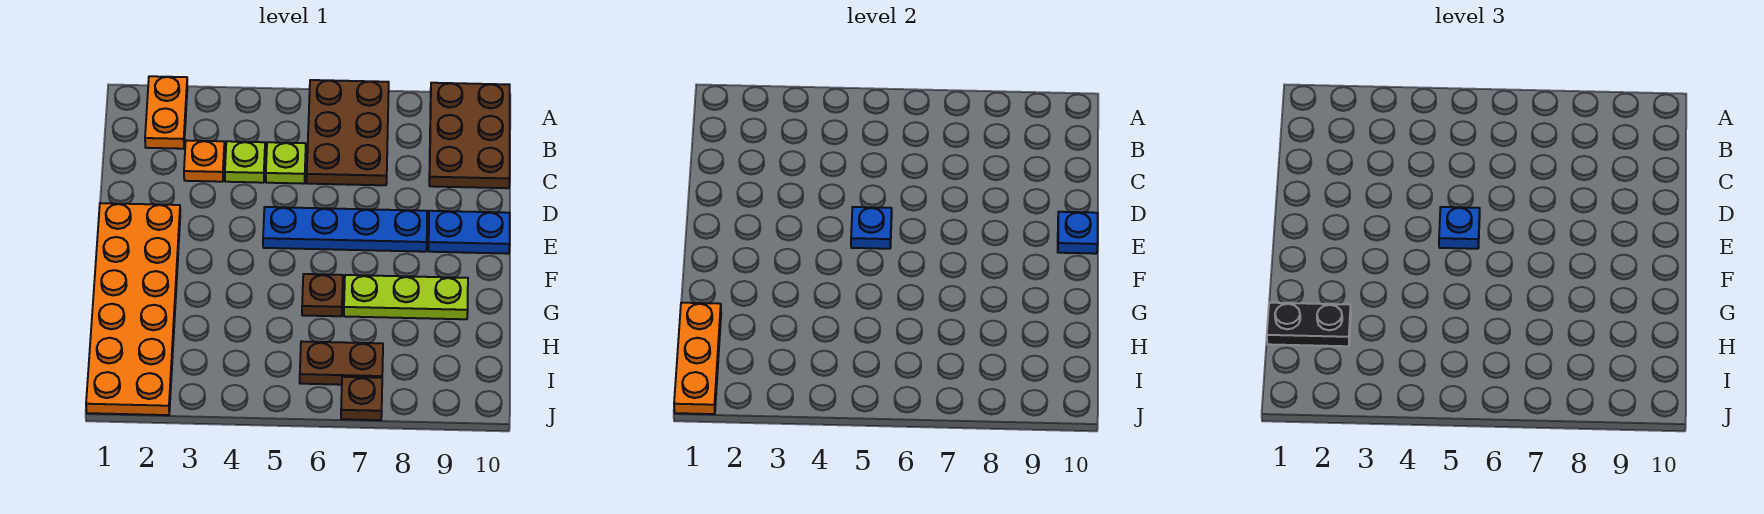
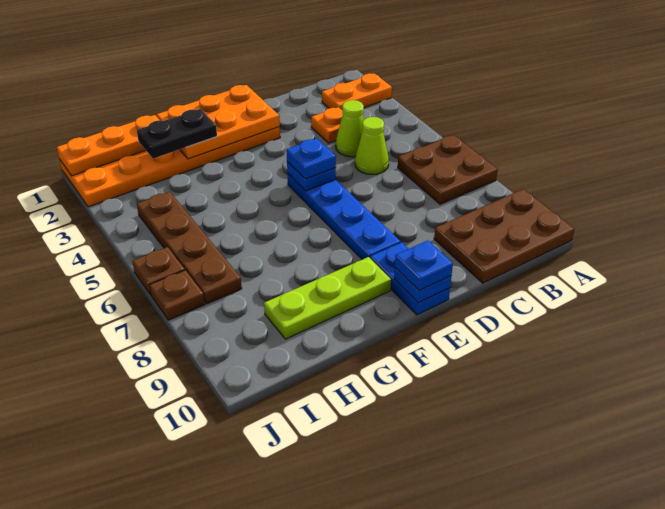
brown 2x3 plate [307,80,389,185] -> brown 2x2 plate [398,135,498,204]
lime 1x1 plate [225,141,265,183] -> lime 1x1 cone [336,100,364,157]
lime 1x1 plate [266,142,306,184] -> lime 1x1 cone [355,117,389,174]
none -> orange 2x3 plate [157,85,280,159]
none -> blue 1x1 plate [395,241,453,291]
brown 1x1 plate [302,274,343,316] -> brown 1x1 plate moved to [132,247,185,295]
lime 1x3 plate [344,275,468,319] -> lime 1x3 plate turned to [264,257,391,339]
black 1x2 plate [1267,303,1351,346] -> black 1x2 plate turned to [137,109,217,159]
brown 1x2 plate [300,341,383,385] -> brown 1x4 plate [137,192,242,304]

